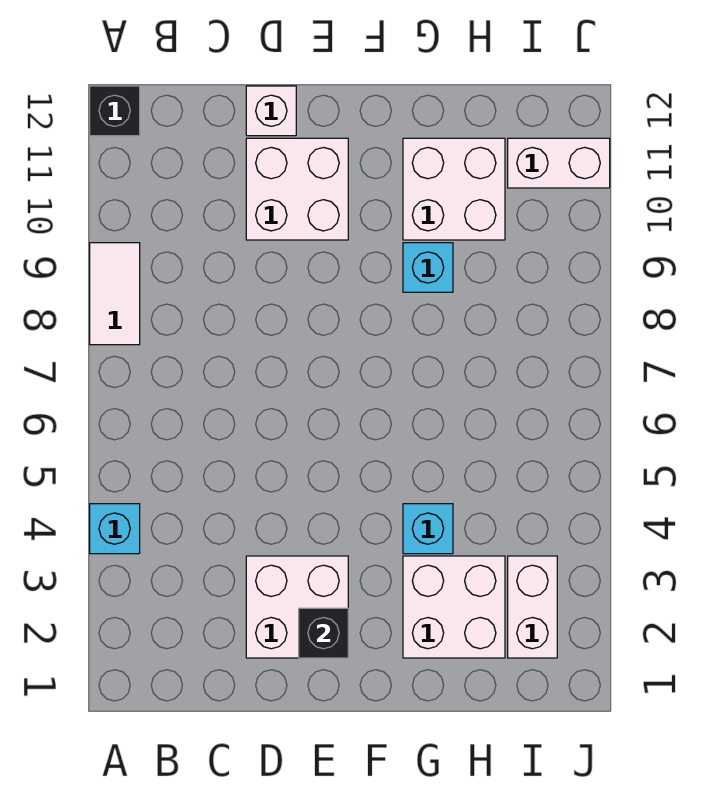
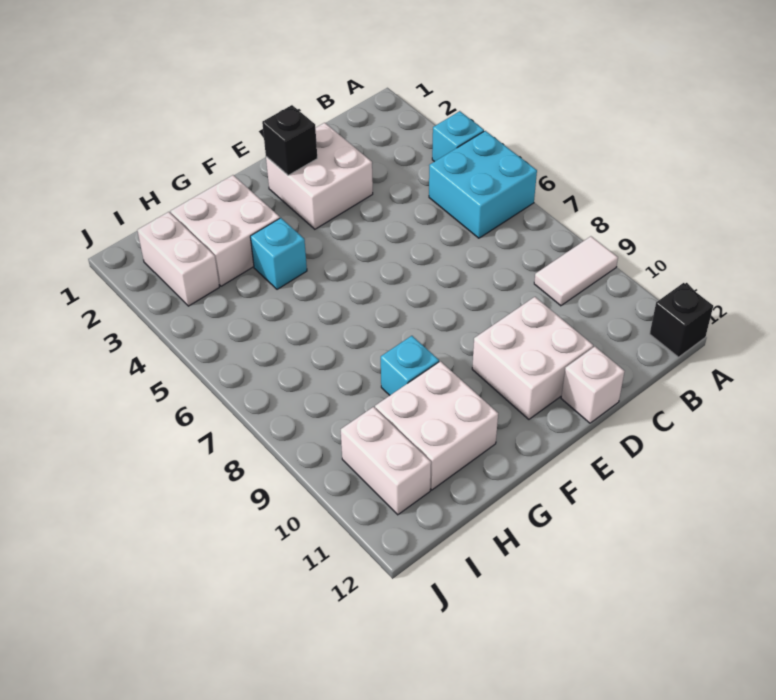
none -> cyan 2x2 brick [429,131,537,238]
white 1x2 tile [90,243,140,345] -> white 1x2 tile turned to [534,236,618,306]
white 1x2 brick [508,138,610,188] -> white 1x2 brick turned to [341,407,431,515]

